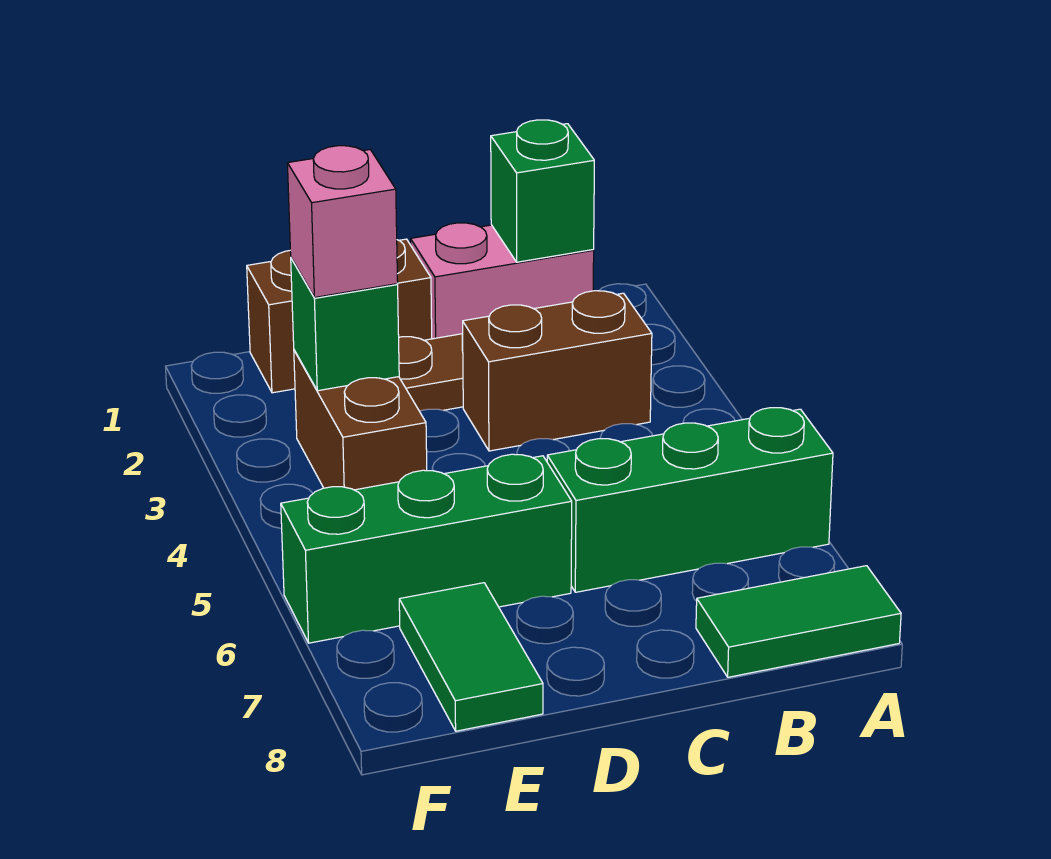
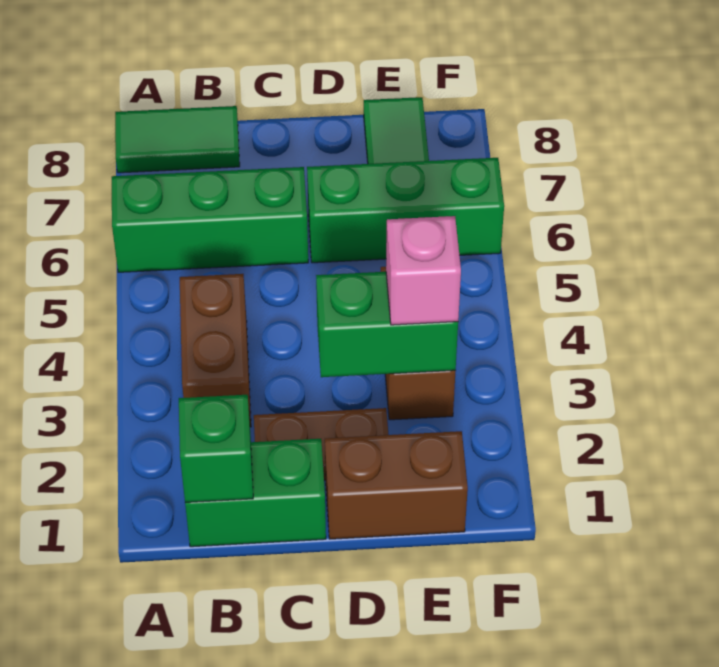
pink 1x2 brick [411,223,594,339] -> green 1x2 brick [185,439,326,547]
brown 1x2 brick [463,291,652,451] -> brown 1x2 brick turned to [180,274,251,427]
green 1x1 brick [291,258,399,391] -> green 1x2 brick [316,272,458,377]

